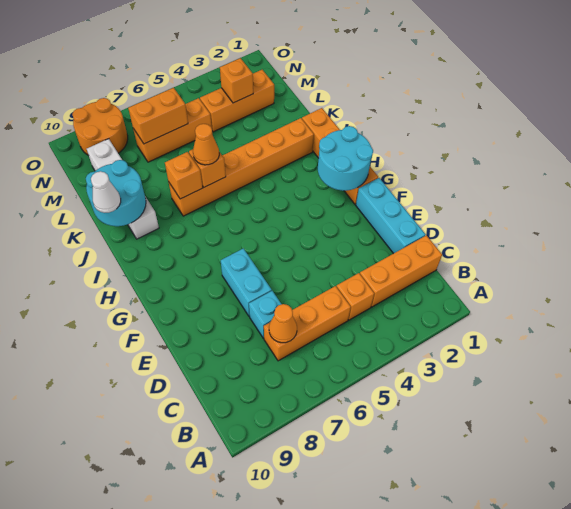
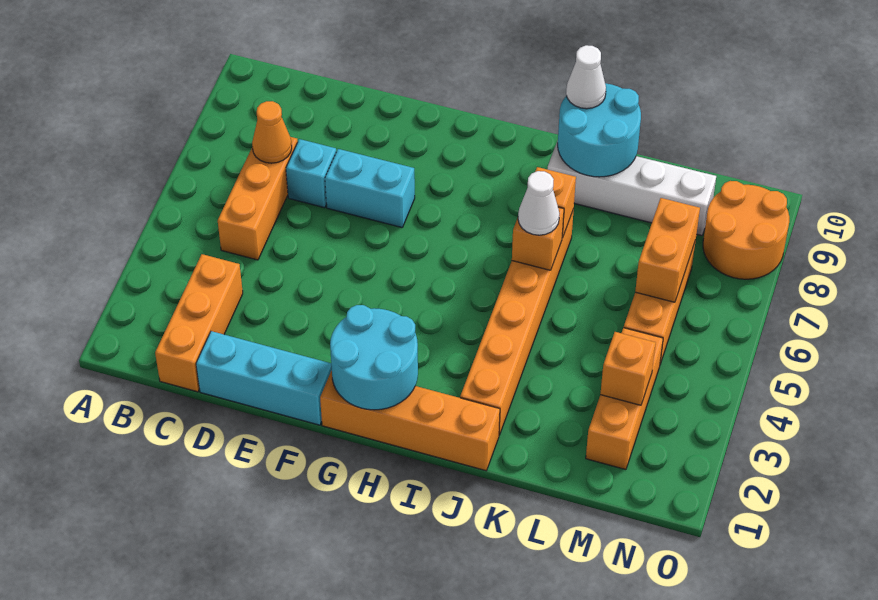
orange 1x1 brick [337,273,374,320] -> none
orange 1x1 cone [193,124,219,165] -> white 1x1 cone [518,171,560,235]

